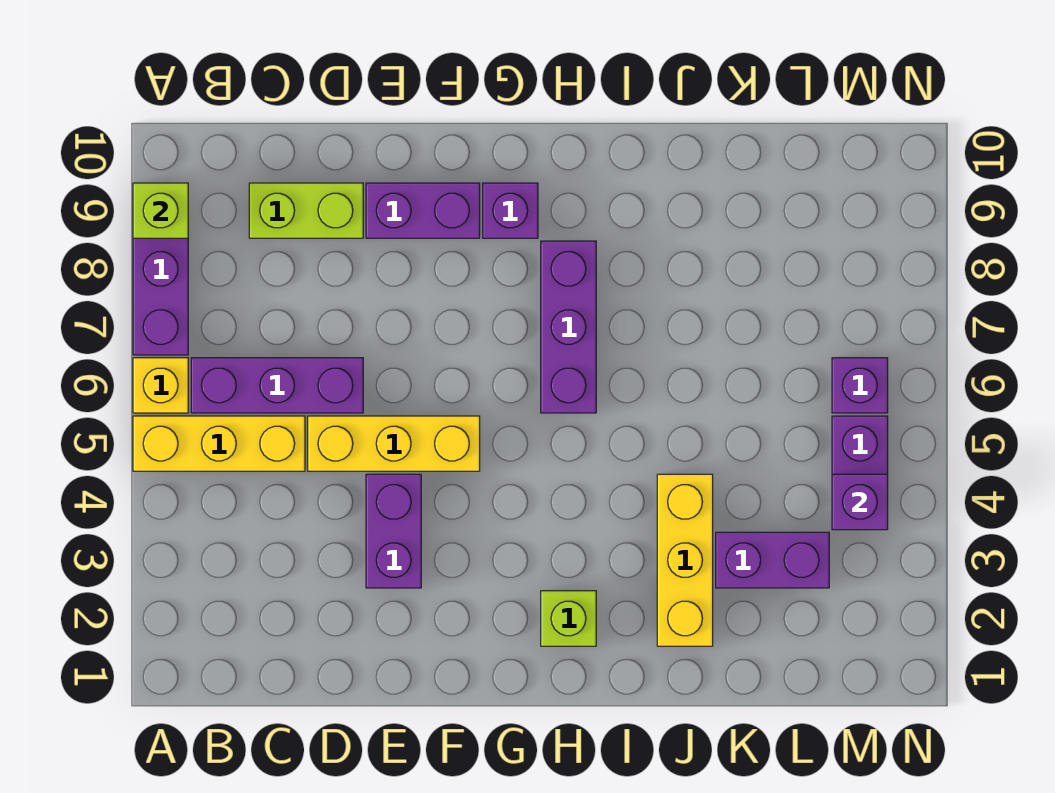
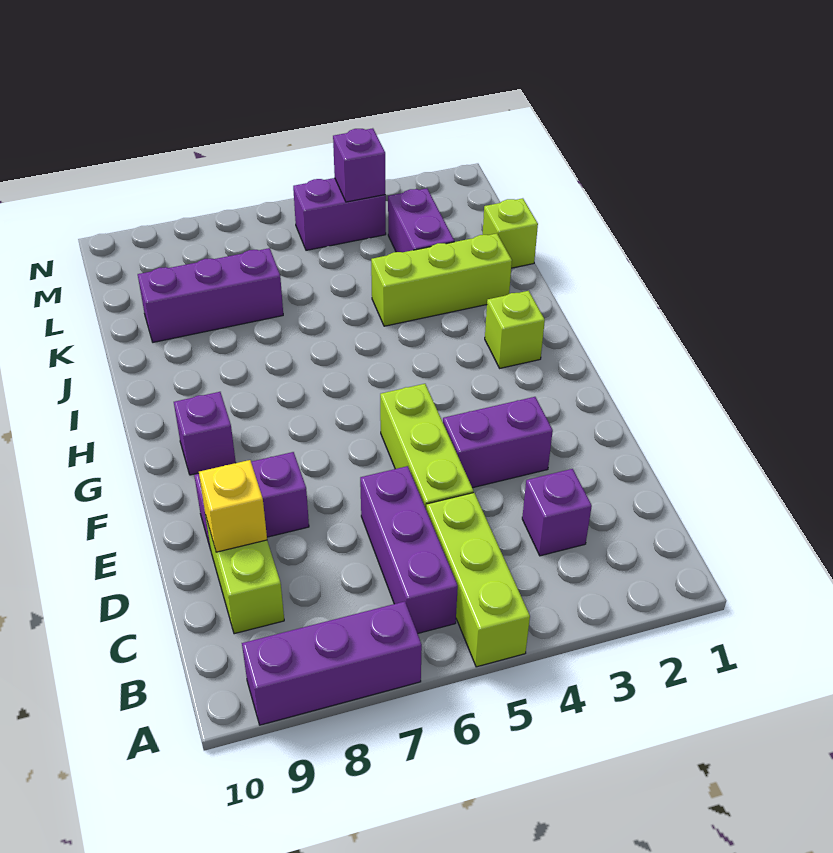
yellow 1x3 brick [133,416,305,471] -> lime 1x3 brick [426,493,530,667]
yellow 1x1 brick [133,358,188,413] -> yellow 1x1 brick moved to [199,460,267,552]
lime 1x1 brick [133,183,188,238] -> lime 1x1 brick moved to [483,198,538,268]
yellow 1x3 brick [308,416,480,471] -> lime 1x3 brick [380,384,473,508]
purple 1x2 brick [366,183,480,238] -> purple 1x2 brick turned to [194,452,309,550]
purple 1x3 brick [541,241,596,413] -> purple 1x3 brick moved to [138,248,283,342]
yellow 1x3 brick [657,474,713,646] -> lime 1x3 brick [371,233,512,326]
purple 1x1 brick [832,358,888,413] -> purple 1x1 brick moved to [522,469,592,556]

